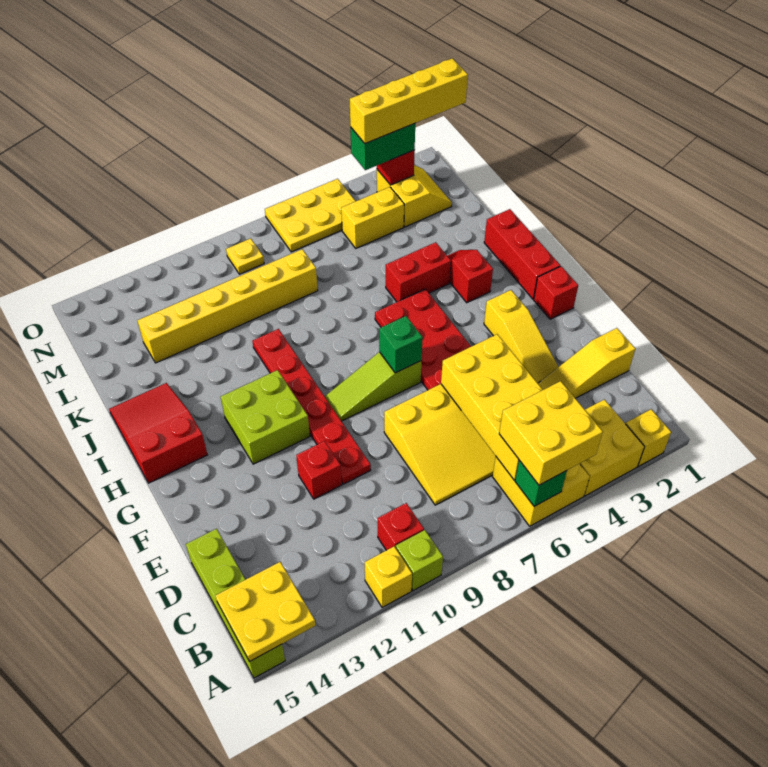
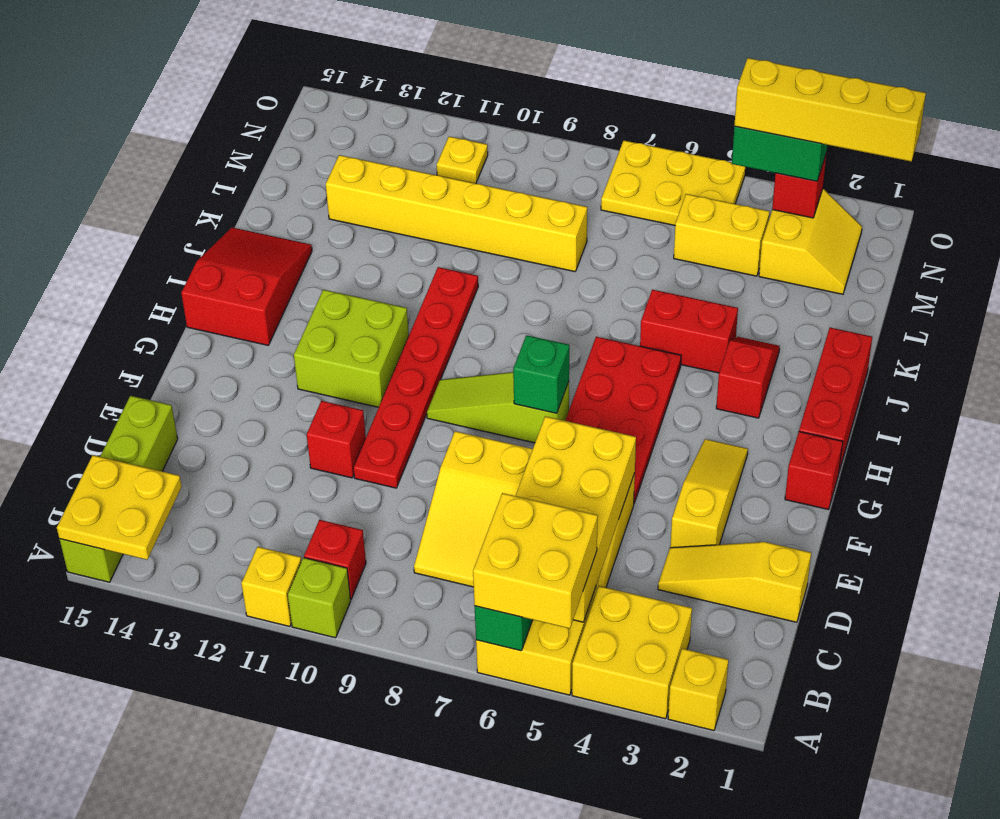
yellow 1x3 slope [484,290,558,383] -> yellow 1x3 slope turned to [670,439,748,548]
yellow 1x1 plate [226,238,264,274] -> yellow 1x1 plate moved to [437,137,488,183]

